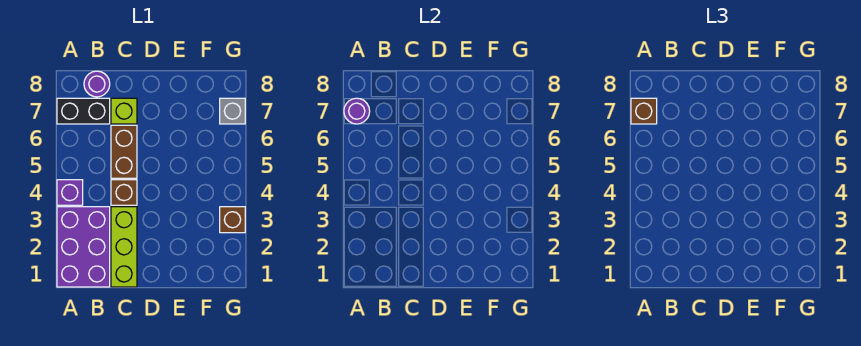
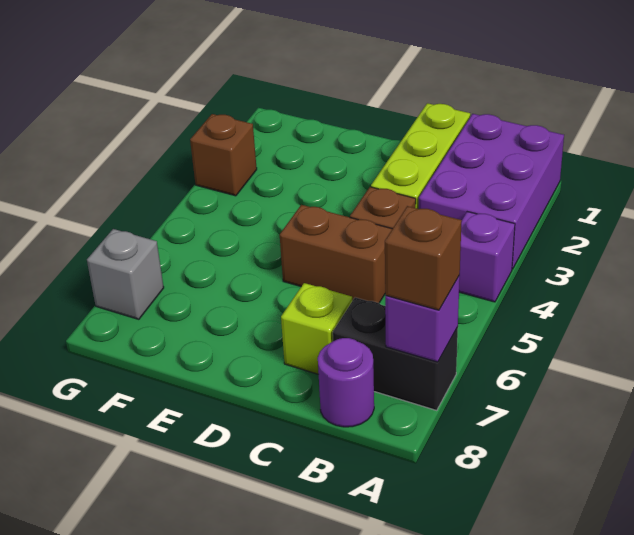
purple 1x1 round brick [344,98,370,124] -> purple 1x1 brick [385,276,460,362]
brown 1x2 brick [111,125,137,178] -> brown 1x2 brick turned to [280,205,392,303]

